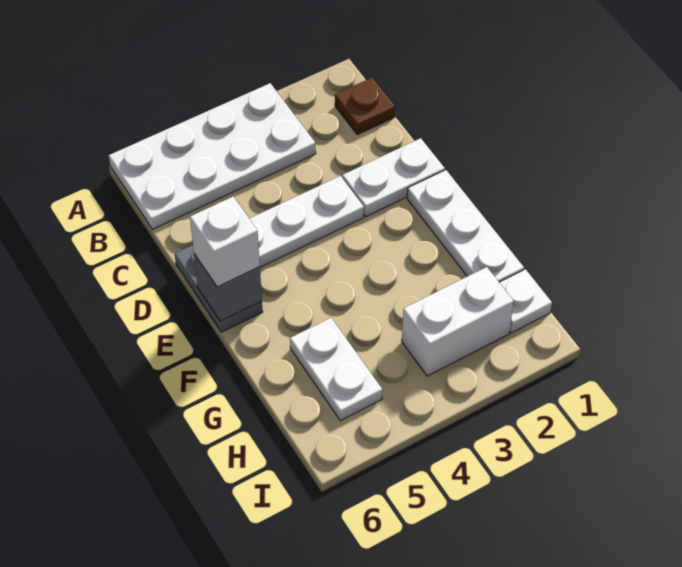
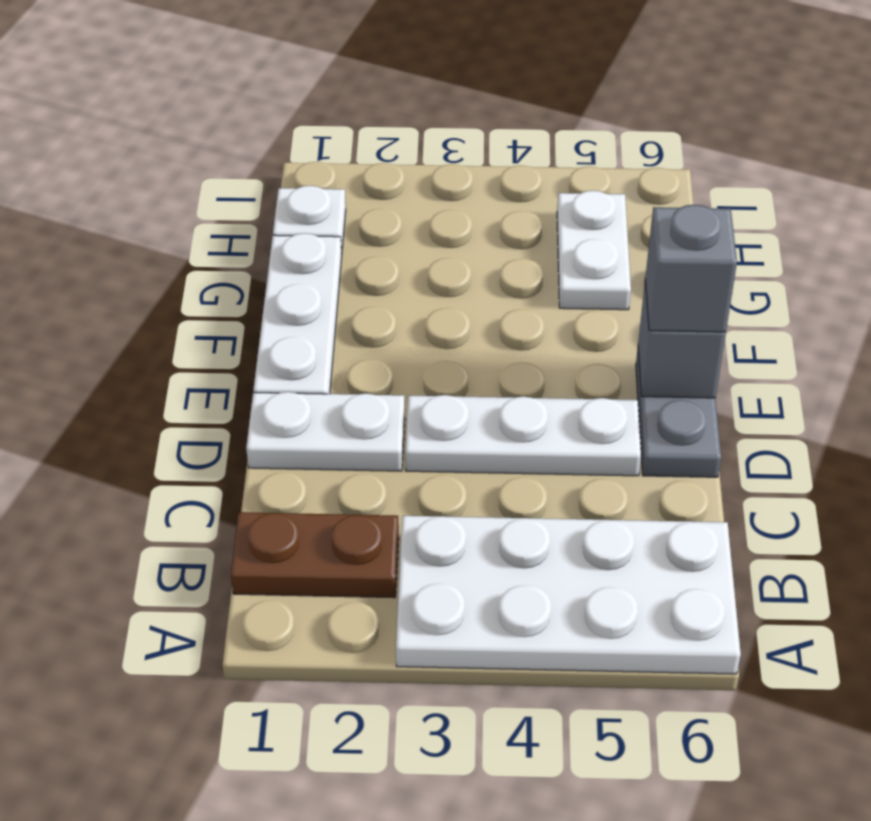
brown 1x1 plate [335,78,395,134] -> brown 1x2 plate [231,512,399,598]
white 1x1 brick [190,197,260,287] -> grey 1x1 brick [645,205,737,332]
white 1x2 brick [402,267,514,376] -> none

